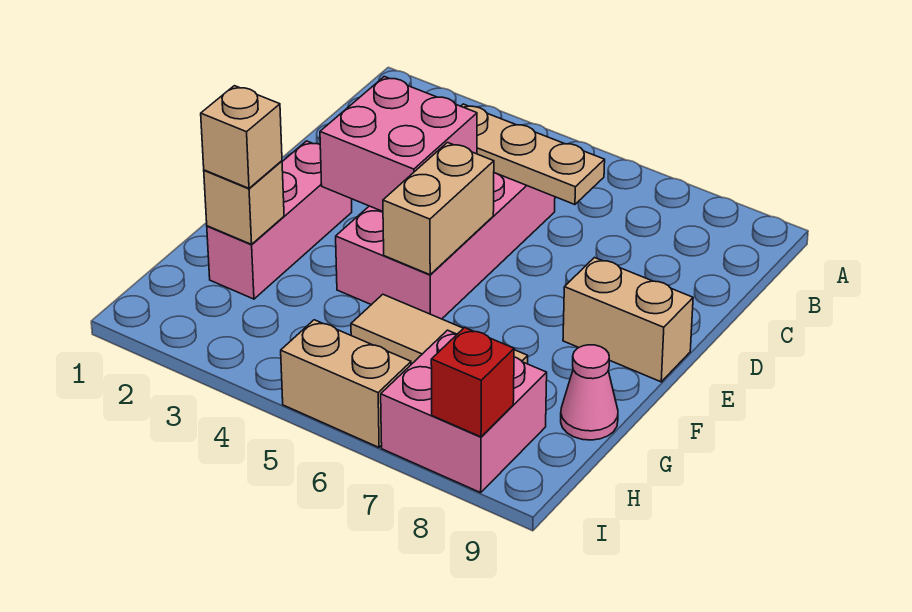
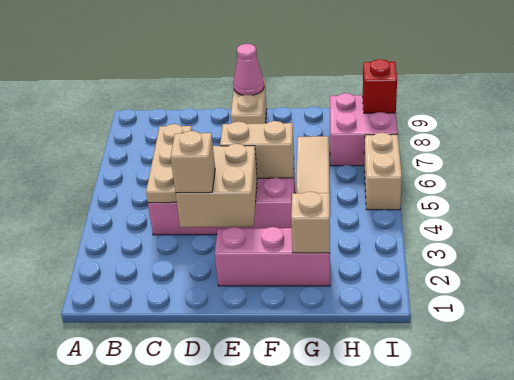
pink 2x2 brick [320,77,477,211] -> tan 2x2 brick [176,144,257,227]
tan 1x1 brick [201,86,282,188] -> tan 1x1 brick moved to [171,131,215,193]
pink 1x1 cone [561,345,618,440] -> pink 1x1 cone moved to [233,44,264,95]

